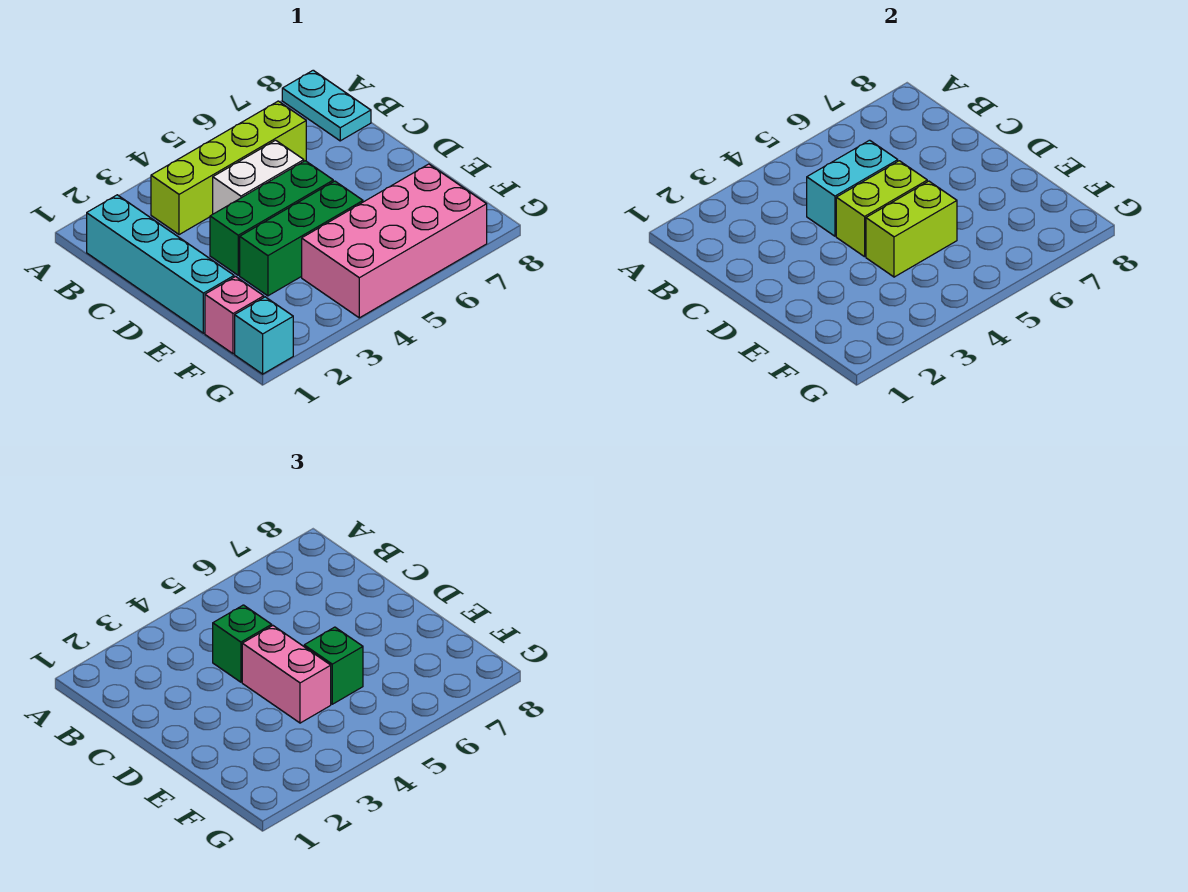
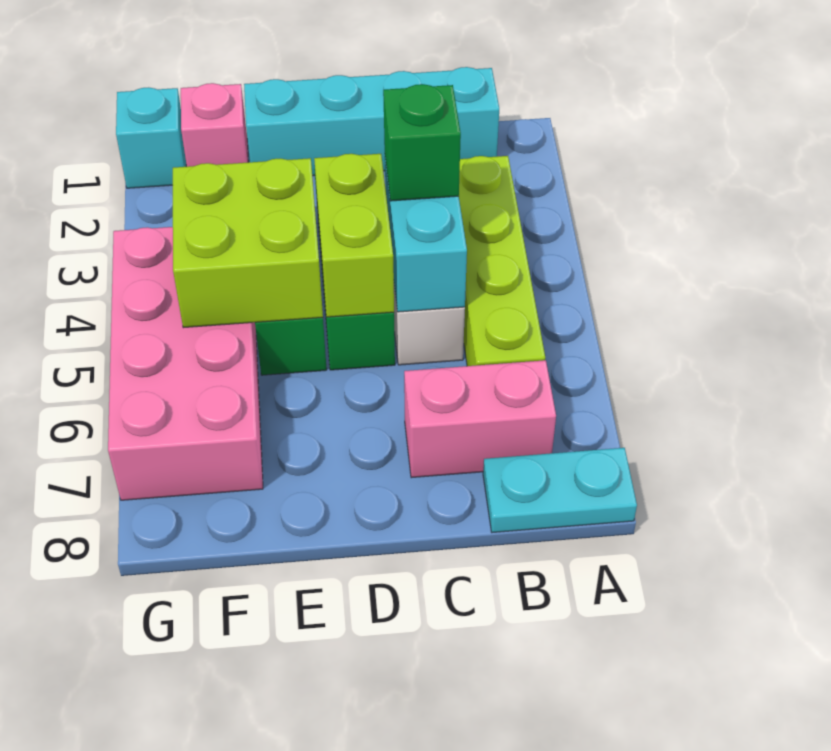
pink 1x2 brick [242,626,331,723] -> pink 1x2 brick moved to [404,360,556,478]
lime 1x2 brick [866,181,957,277] -> lime 2x2 brick [173,158,323,328]
green 1x1 brick [304,627,363,704] -> none

